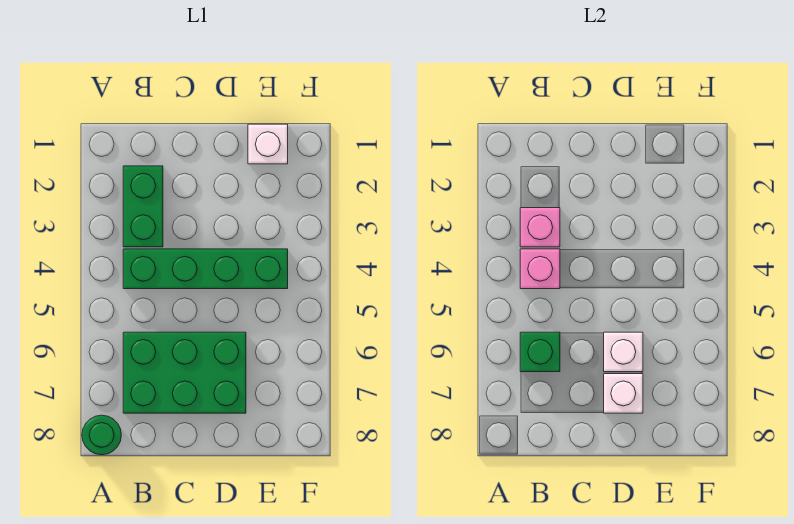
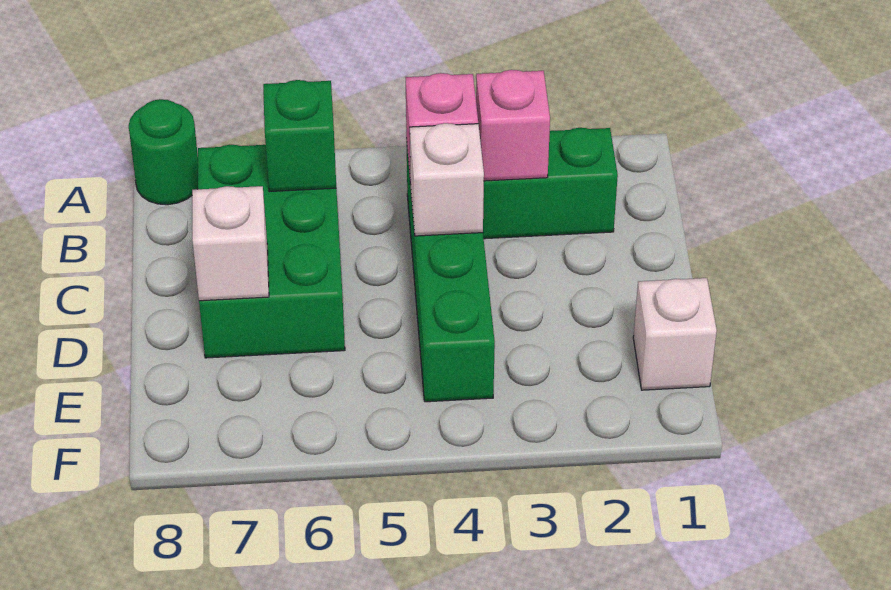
white 1x1 brick [604,332,643,372] -> white 1x1 brick moved to [410,123,484,236]

